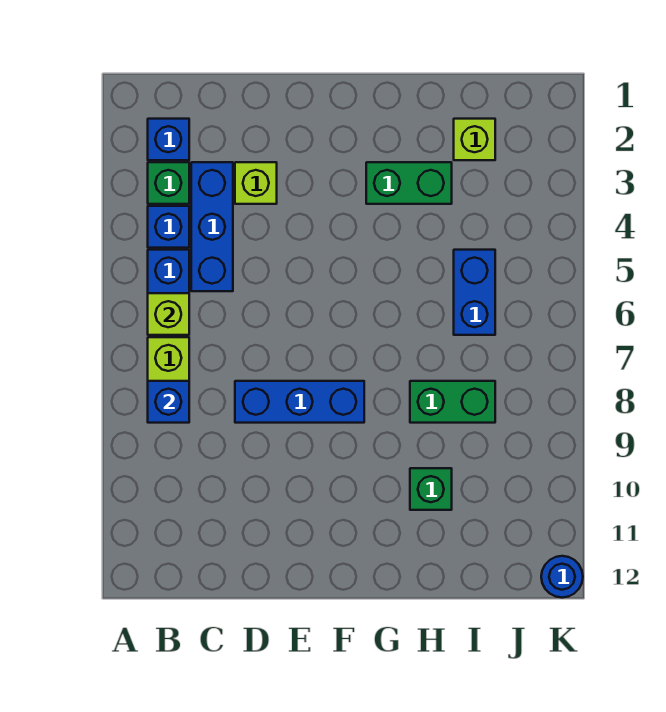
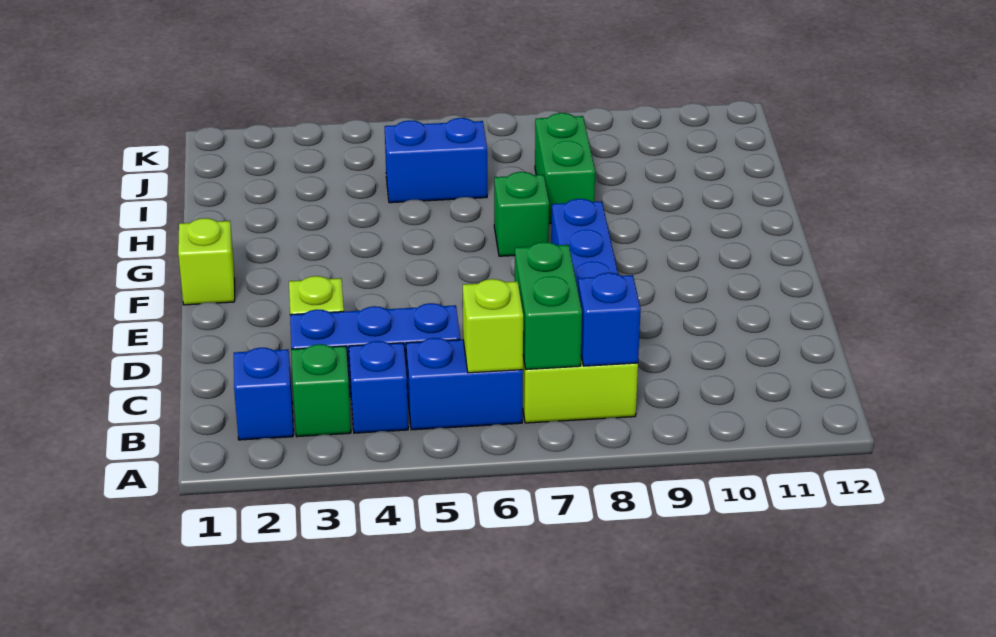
green 1x2 brick [366,162,452,204] -> green 1x2 brick moved to [515,242,582,369]
green 1x1 brick [410,468,452,510] -> green 1x1 brick moved to [494,172,549,256]
lime 1x1 brick [454,119,495,160] -> lime 1x1 brick moved to [178,218,235,305]
blue 1x1 round brick [541,556,583,598] -> none

